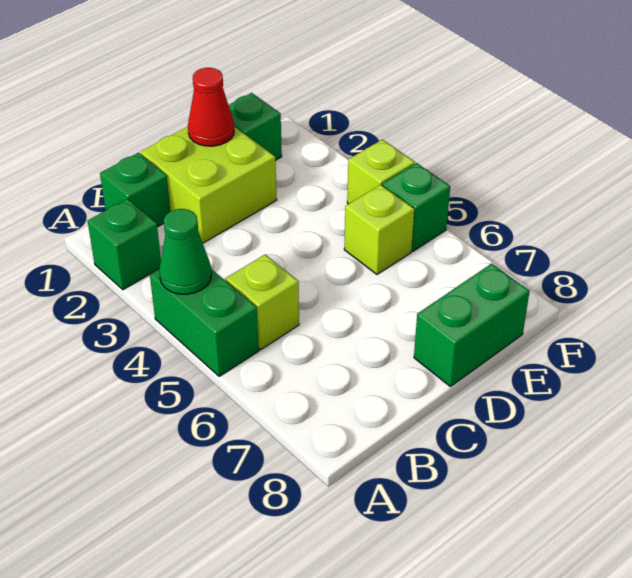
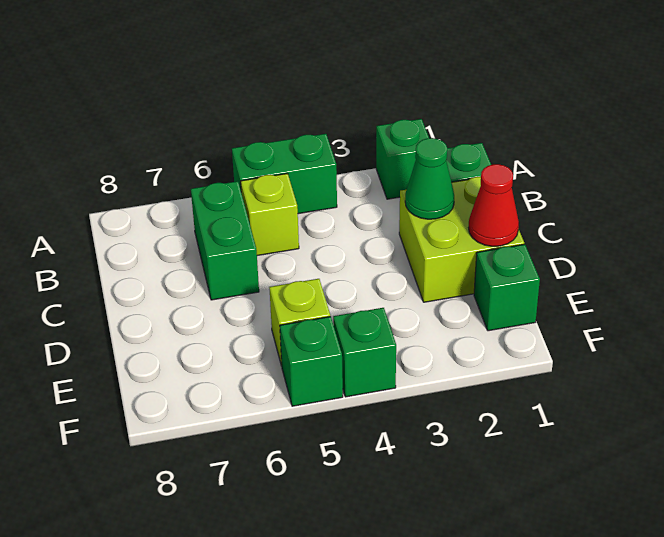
green 1x1 cone [159,209,212,294] -> green 1x1 cone moved to [405,138,454,219]
green 1x2 brick [414,264,530,387] -> green 1x2 brick moved to [191,181,259,300]
lime 1x1 brick [347,140,415,204] -> green 1x1 brick [333,308,396,397]

